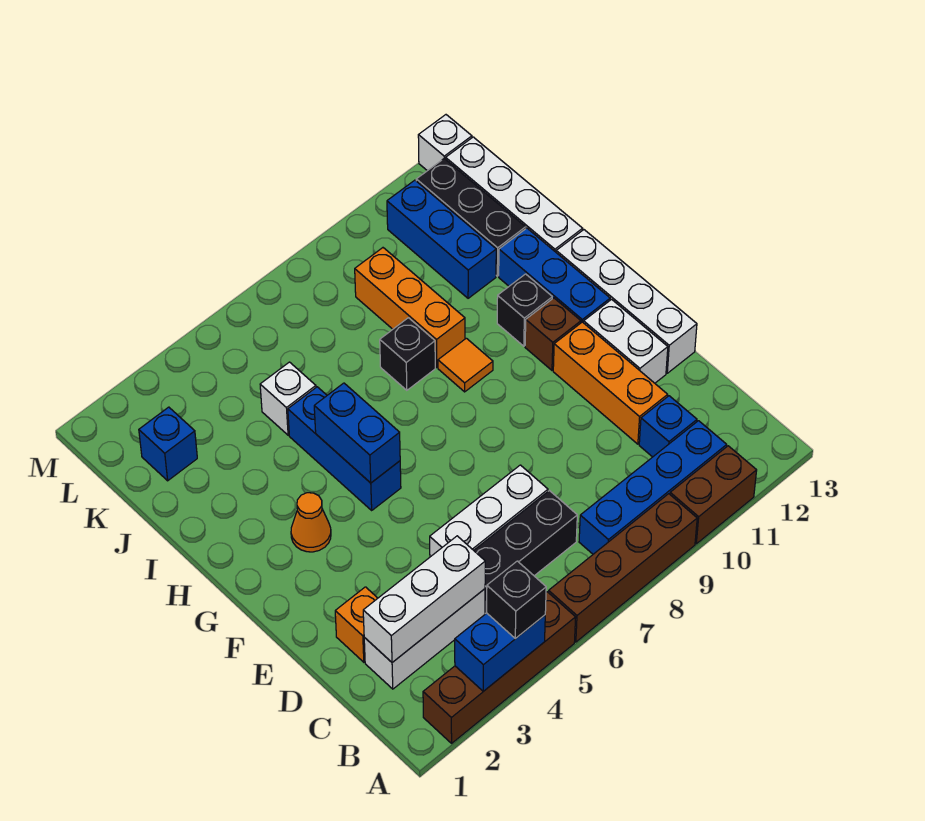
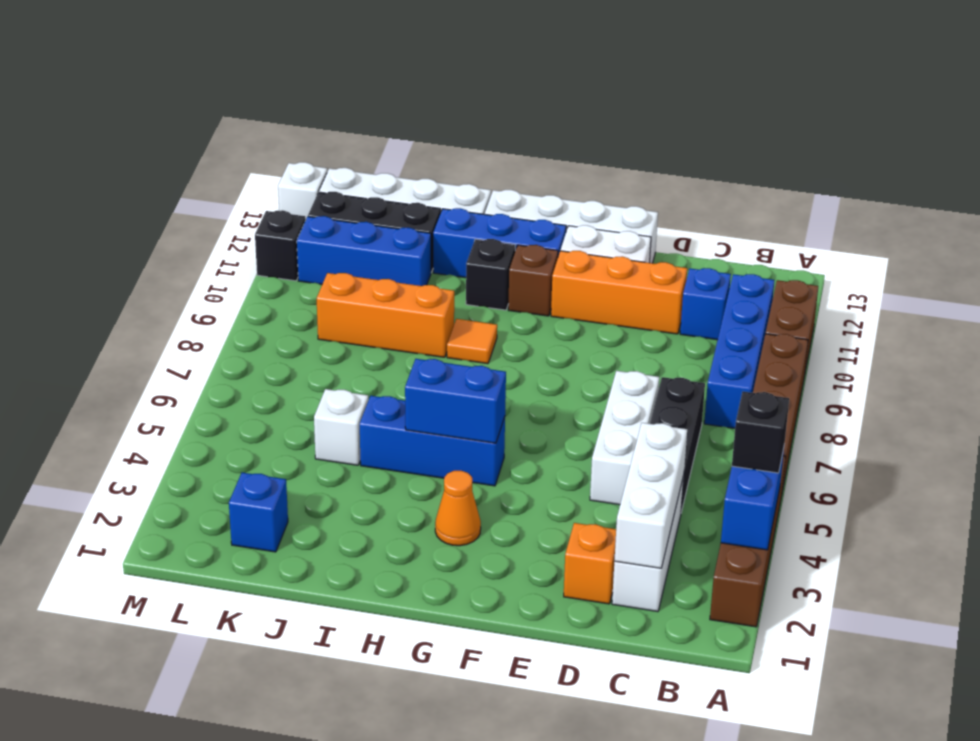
black 1x1 brick [380,318,435,390] -> black 1x1 brick moved to [255,210,306,281]

